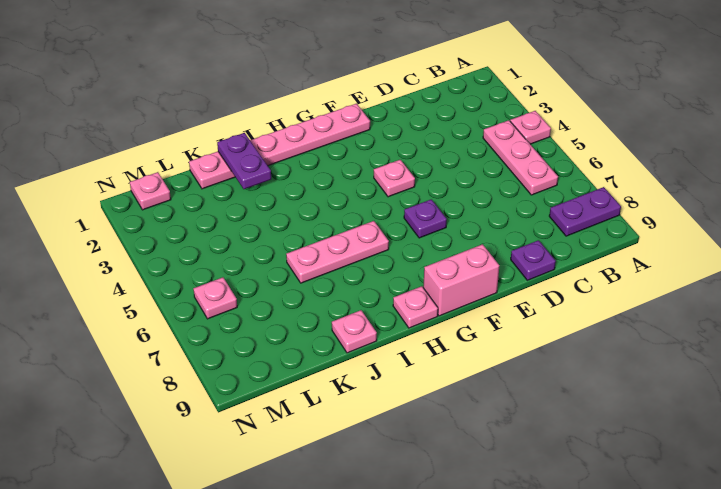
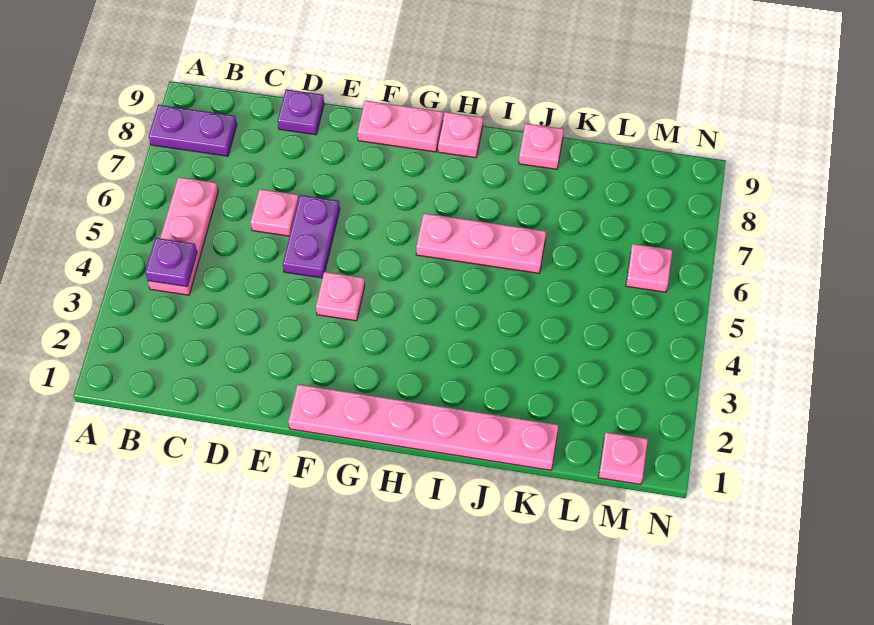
pink 1x1 plate [510,111,551,144] -> pink 1x1 plate moved to [251,189,299,236]
purple 1x1 plate [404,199,447,238] -> purple 1x1 plate moved to [145,238,197,287]
pink 1x2 brick [423,244,499,316] -> pink 1x2 plate [358,101,443,152]
purple 1x2 plate [217,133,271,189] -> purple 1x2 plate moved to [283,195,340,278]

